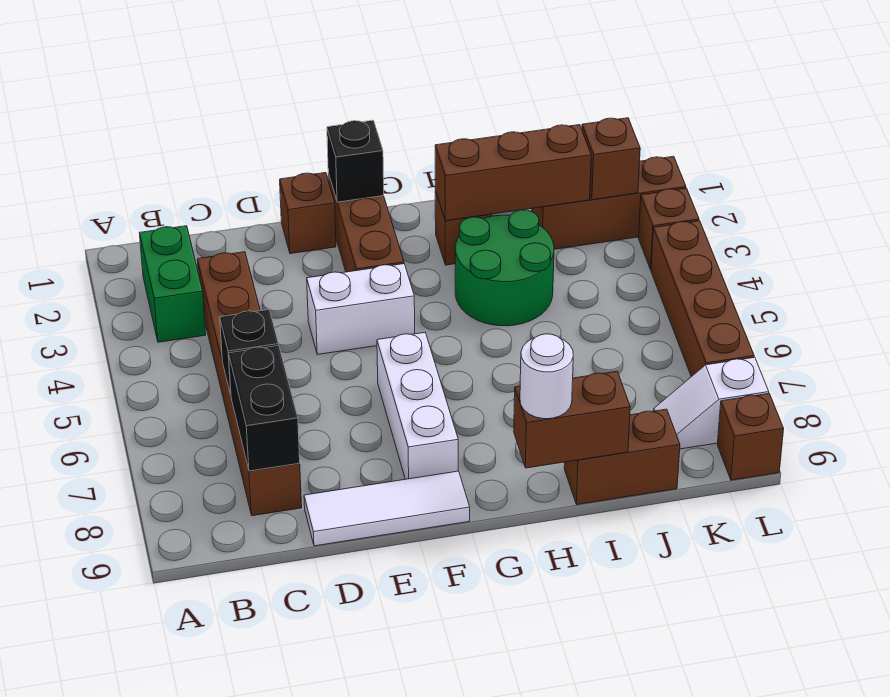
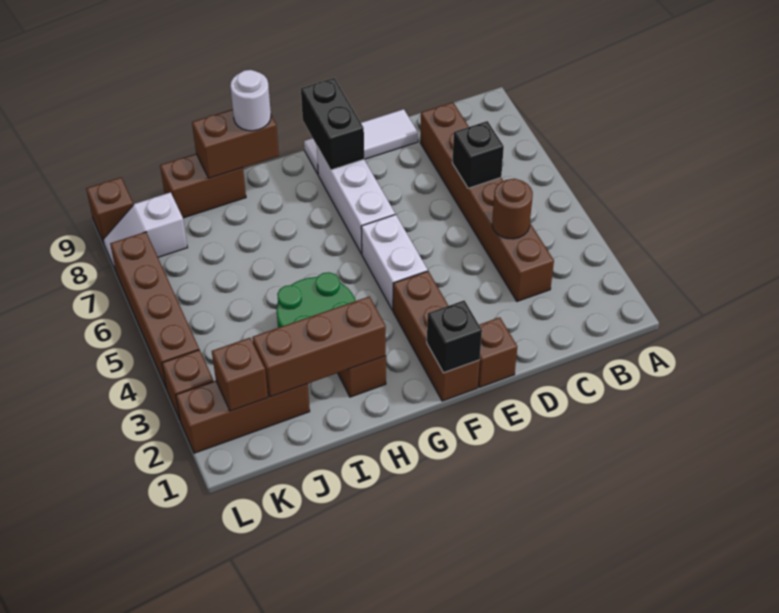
green 1x2 brick [140,226,206,342] -> none
none -> brown 1x1 round brick [492,179,533,239]
black 1x2 brick [229,345,300,471] -> black 1x2 brick moved to [301,78,364,170]
white 1x2 brick [307,264,415,355] -> white 1x2 brick turned to [361,215,428,311]
white 1x2 slope [654,357,769,449] -> white 1x2 slope turned to [103,192,188,271]

